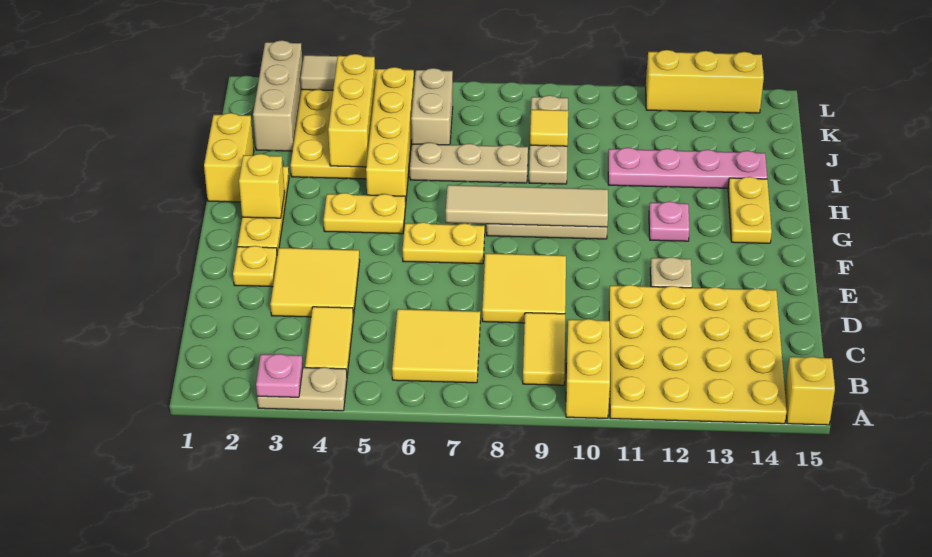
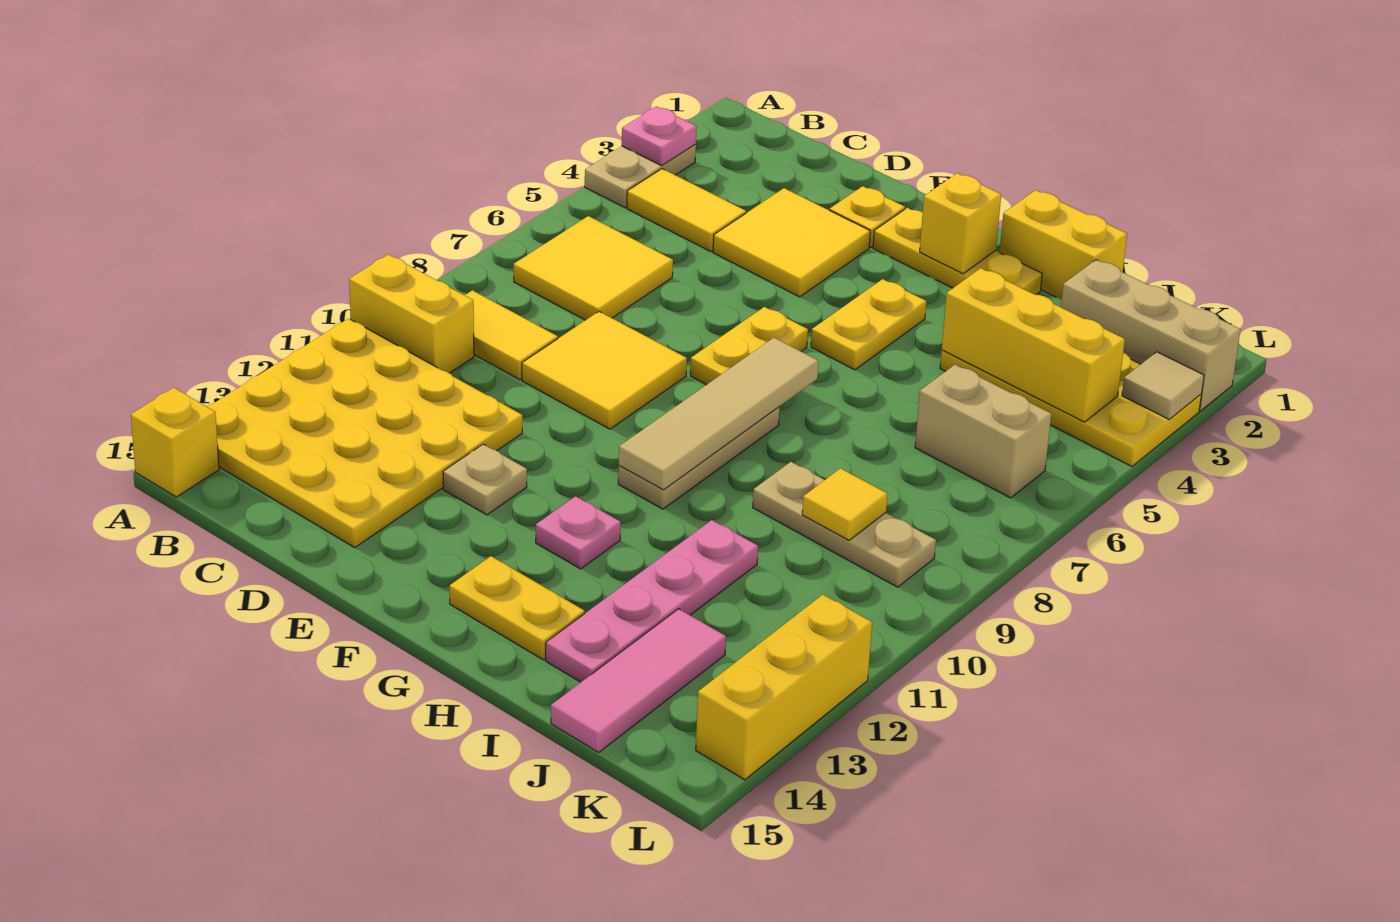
yellow 1x4 brick [366,67,414,205] -> none
tan 1x3 plate [410,143,528,183] -> none
none -> pink 1x3 tile [551,609,726,752]

